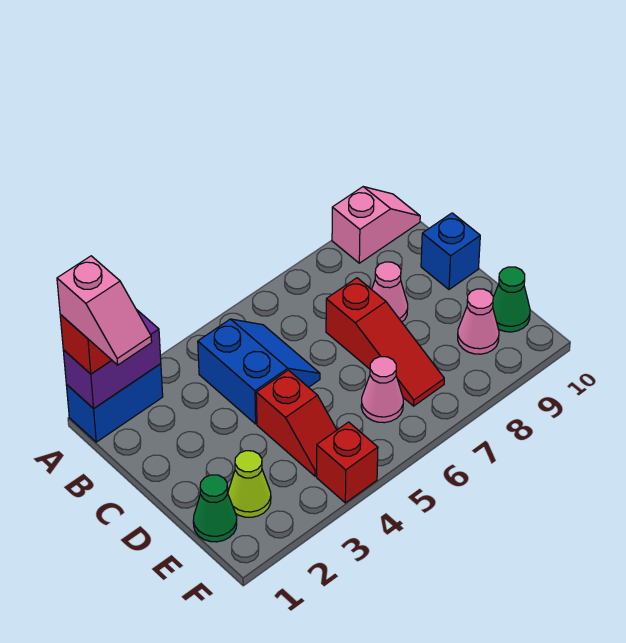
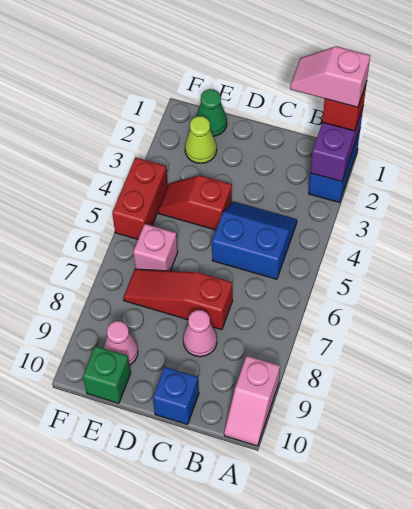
blue 2x2 slope [198,319,320,424] -> blue 2x2 slope turned to [212,202,297,279]
pink 1x1 cone [361,357,403,423] -> pink 1x1 brick [133,224,178,271]
green 1x1 cone [493,267,530,332] -> green 1x1 brick [83,346,131,403]
red 1x1 brick [317,422,378,503] -> red 1x2 brick [112,158,168,239]

